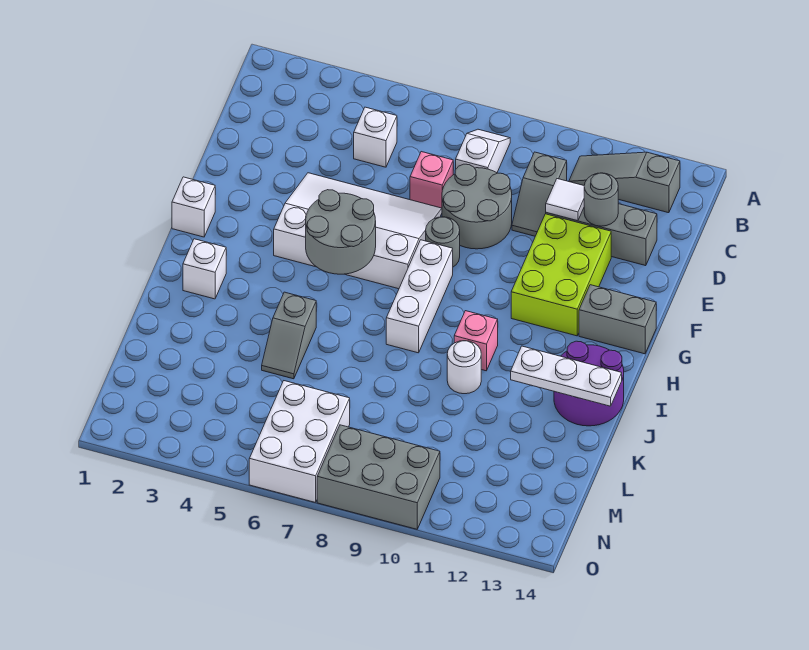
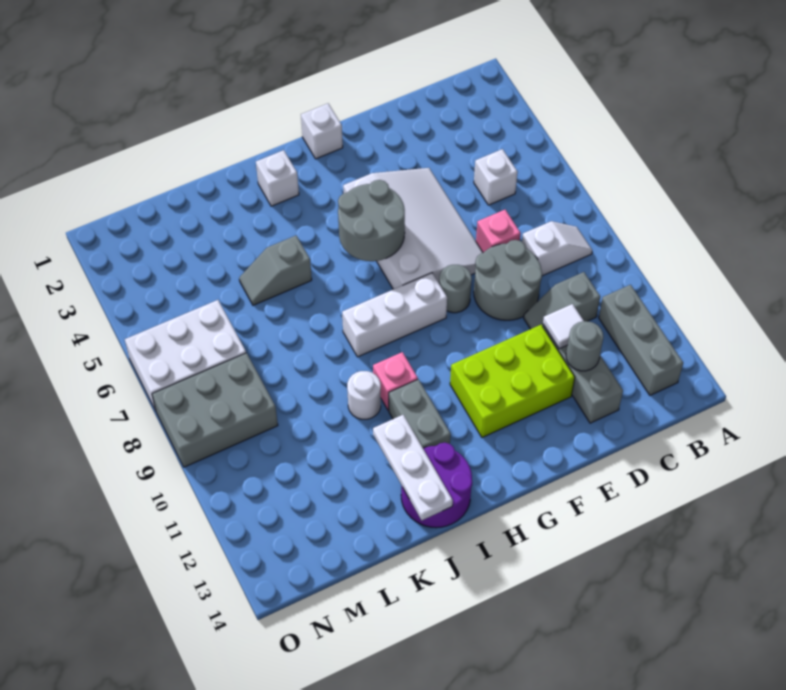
grey 1x3 slope [569,152,680,213] -> grey 1x3 brick [599,285,683,395]
grey 1x2 brick [579,285,656,354] -> grey 1x2 brick moved to [389,379,451,448]
grey 2x3 brick [317,425,440,529] -> grey 2x3 brick turned to [152,353,278,467]

